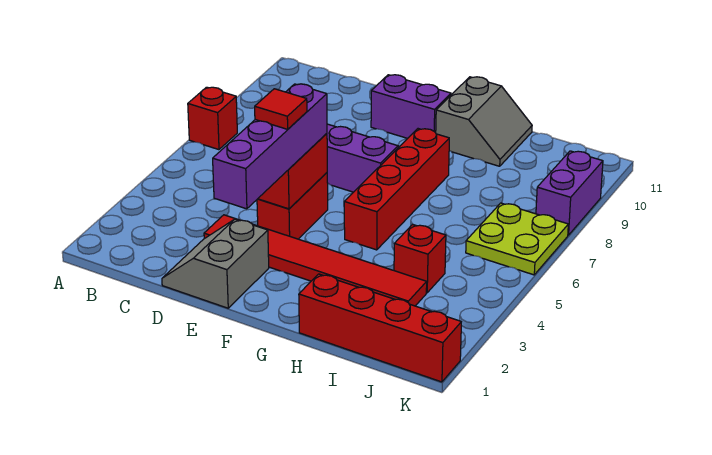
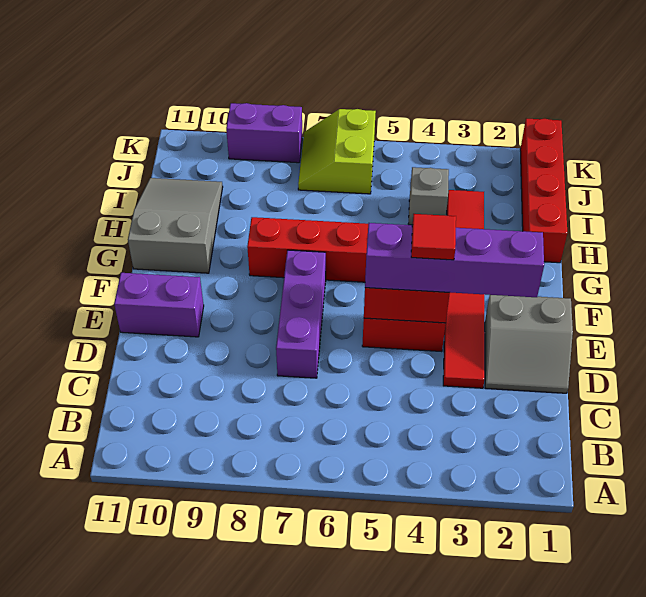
red 1x1 brick [188,87,237,150] -> none
purple 1x2 brick [371,75,451,138] -> purple 1x2 brick turned to [114,273,204,337]
grey 2x2 slope [436,77,532,166] -> grey 2x3 slope [128,178,223,273]
red 1x1 brick [394,224,446,293] -> grey 1x1 brick [409,167,449,225]
lime 2x2 plate [466,203,568,275] -> lime 2x2 slope [298,109,376,194]

